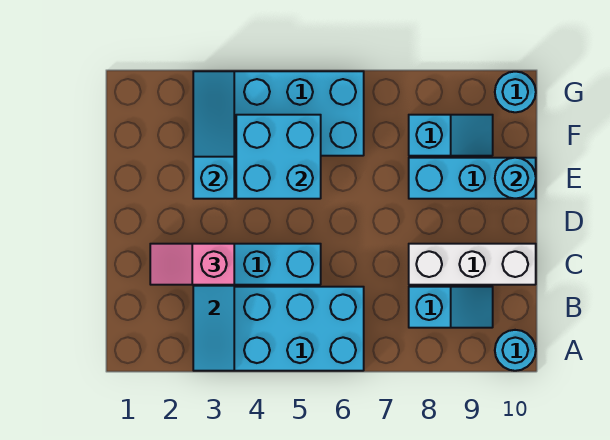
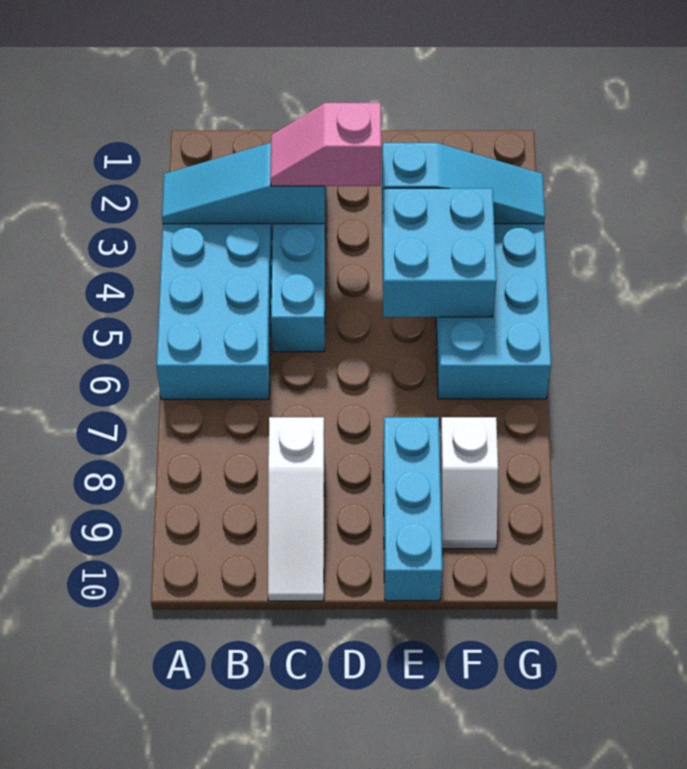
cyan 1x1 round brick [495,330,536,371] -> none
cyan 1x2 slope [409,287,493,328] -> none
pink 1x2 slope [150,244,234,285] -> pink 1x2 slope turned to [270,103,381,186]
white 1x3 brick [409,244,536,285] -> white 1x3 slope [268,417,324,601]
cyan 1x1 round brick [495,158,536,199] -> none
cyan 1x2 slope [409,115,493,156] -> white 1x2 slope [440,417,498,549]
cyan 1x1 round brick [495,72,536,112] -> none

